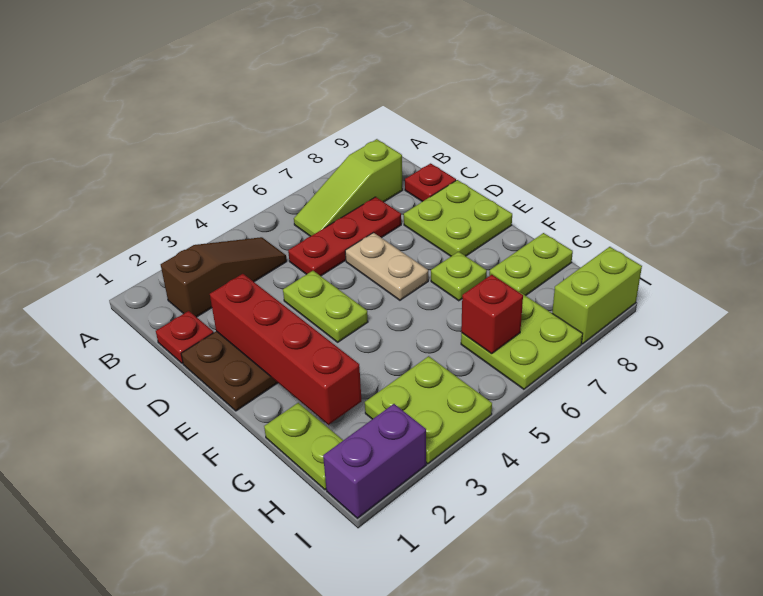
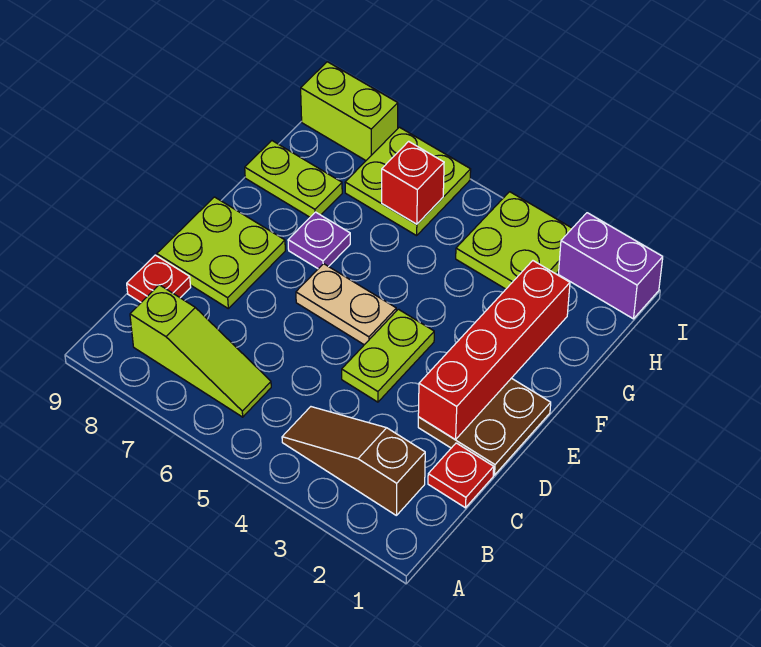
red 1x3 plate [288,197,401,276] -> none
tan 1x2 plate [345,233,428,300] -> tan 1x2 plate turned to [296,264,396,345]
lime 1x1 plate [431,252,487,301] -> purple 1x1 plate [288,212,350,269]
lime 1x2 plate [264,403,343,490] -> none

